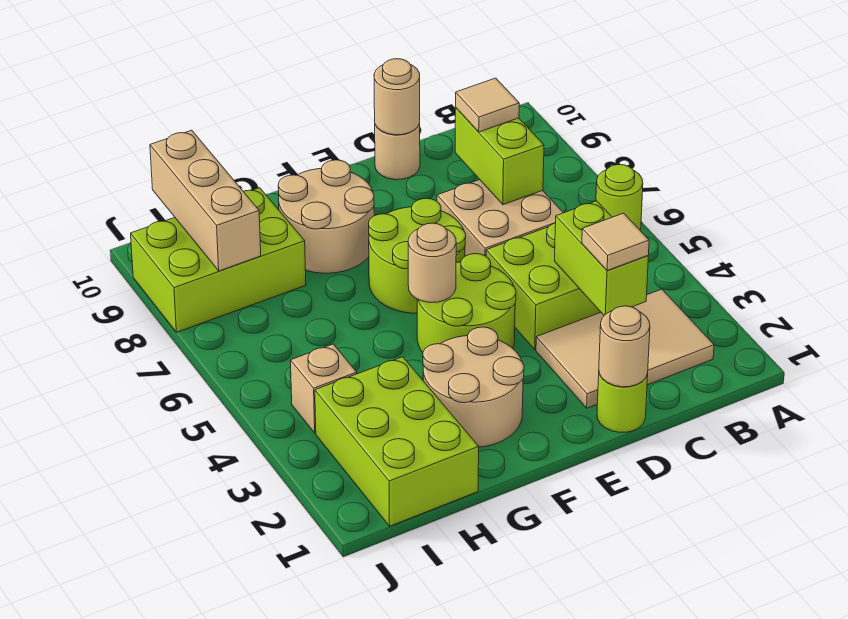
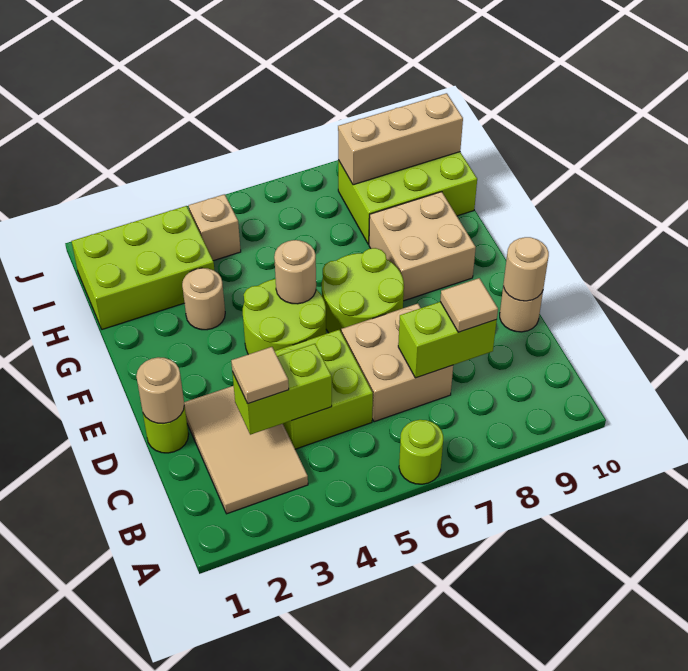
tan 2x2 round brick [423,327,524,447] -> tan 1x1 round brick [182,268,225,330]
tan 2x2 round brick [278,160,375,273] -> tan 2x2 brick [369,192,476,301]
lime 2x3 brick [131,188,306,332] -> lime 2x3 brick turned to [338,152,477,244]

